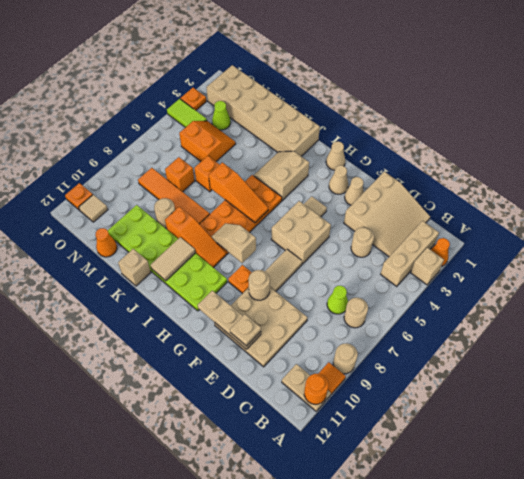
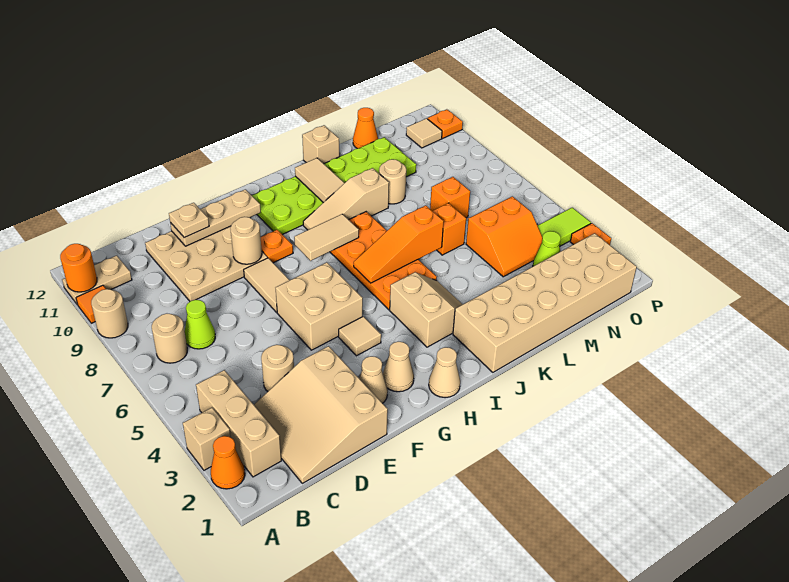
tan 1x2 slope [212,223,256,263] -> tan 1x2 tile [294,214,359,261]
orange 1x3 slope [165,207,226,268] -> tan 1x3 slope [303,168,389,230]
orange 1x4 tile [138,168,210,224] -> none

